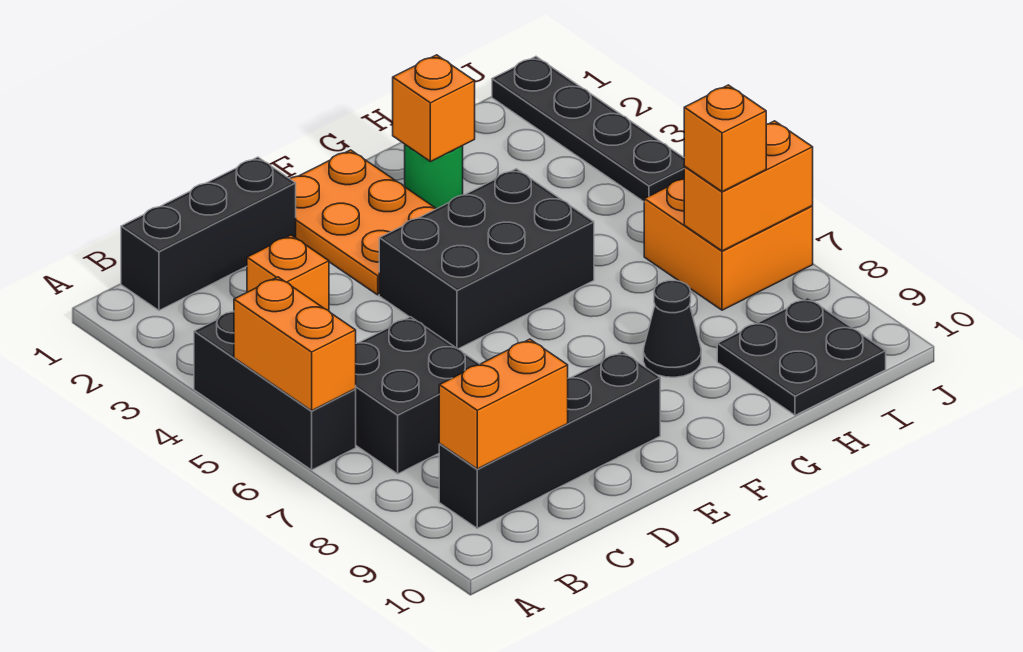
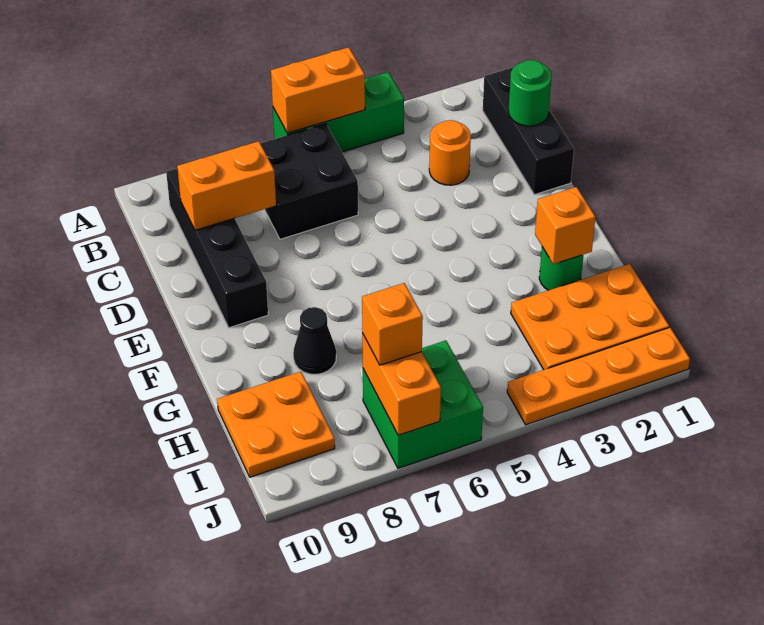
black 1x3 brick [194,311,356,470] -> green 1x3 brick [273,72,404,152]
orange 1x2 brick [439,339,568,469] -> orange 1x2 brick turned to [177,141,276,230]
none -> green 1x1 round brick [508,60,552,126]
orange 1x1 brick [247,235,329,311] -> orange 1x1 round brick [429,120,471,185]
orange 2x3 plate [290,150,436,295] -> orange 2x3 plate moved to [511,264,669,370]
black 2x3 brick [379,169,594,349] -> none
black 2x2 plate [717,298,886,415] -> orange 2x2 plate [217,372,335,477]
orange 2x2 brick [644,179,813,310] -> green 2x2 brick [363,340,483,468]
black 1x4 plate [492,57,685,202] -> orange 1x4 plate [507,328,690,425]

